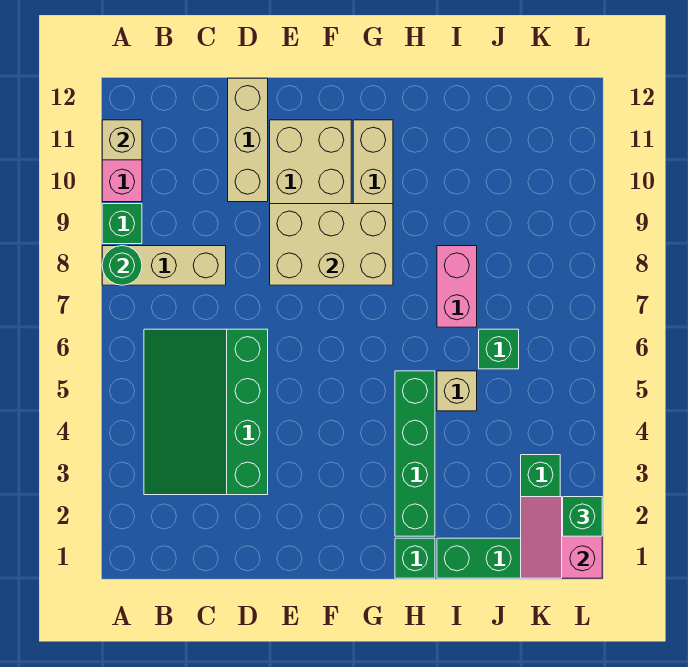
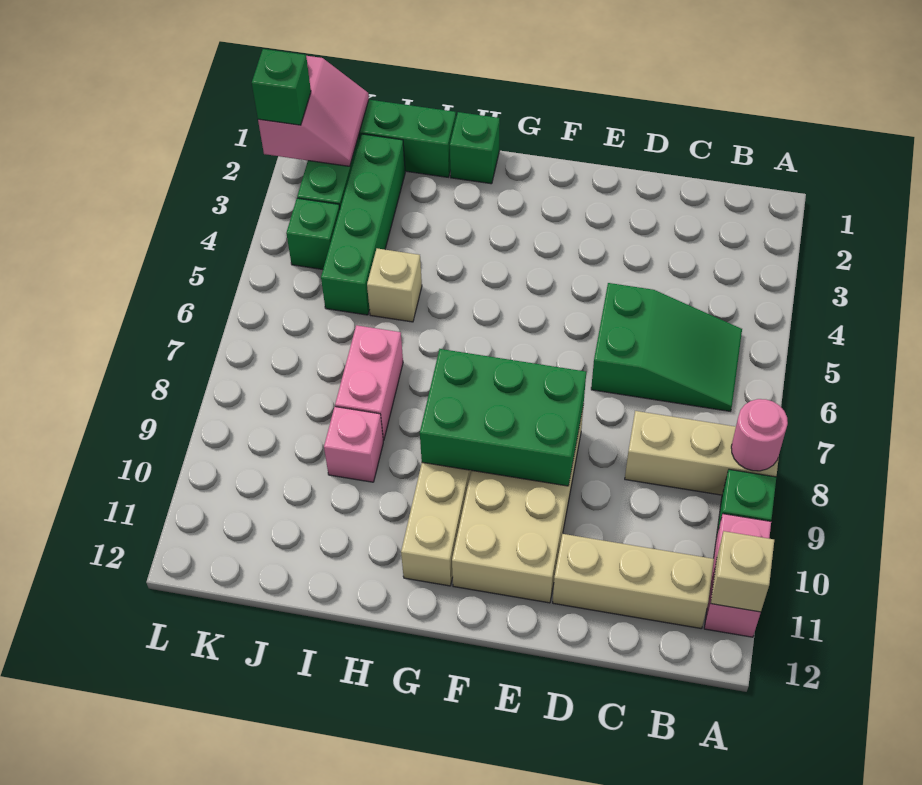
green 1x1 round brick [102,246,142,285] -> pink 1x1 round brick [731,399,788,471]
green 3x4 slope [144,329,268,495] -> green 2x3 slope [591,283,742,411]
tan 1x3 brick [228,78,268,202] -> tan 1x3 brick turned to [553,534,714,629]
tan 2x3 brick [270,204,393,285] -> green 2x3 brick [420,349,586,486]
green 1x4 brick [395,371,435,536] -> green 1x4 brick moved to [321,134,405,315]
none -> pink 1x1 brick [324,407,383,482]
green 1x1 brick [479,329,519,369] -> green 1x1 brick moved to [286,198,340,269]

